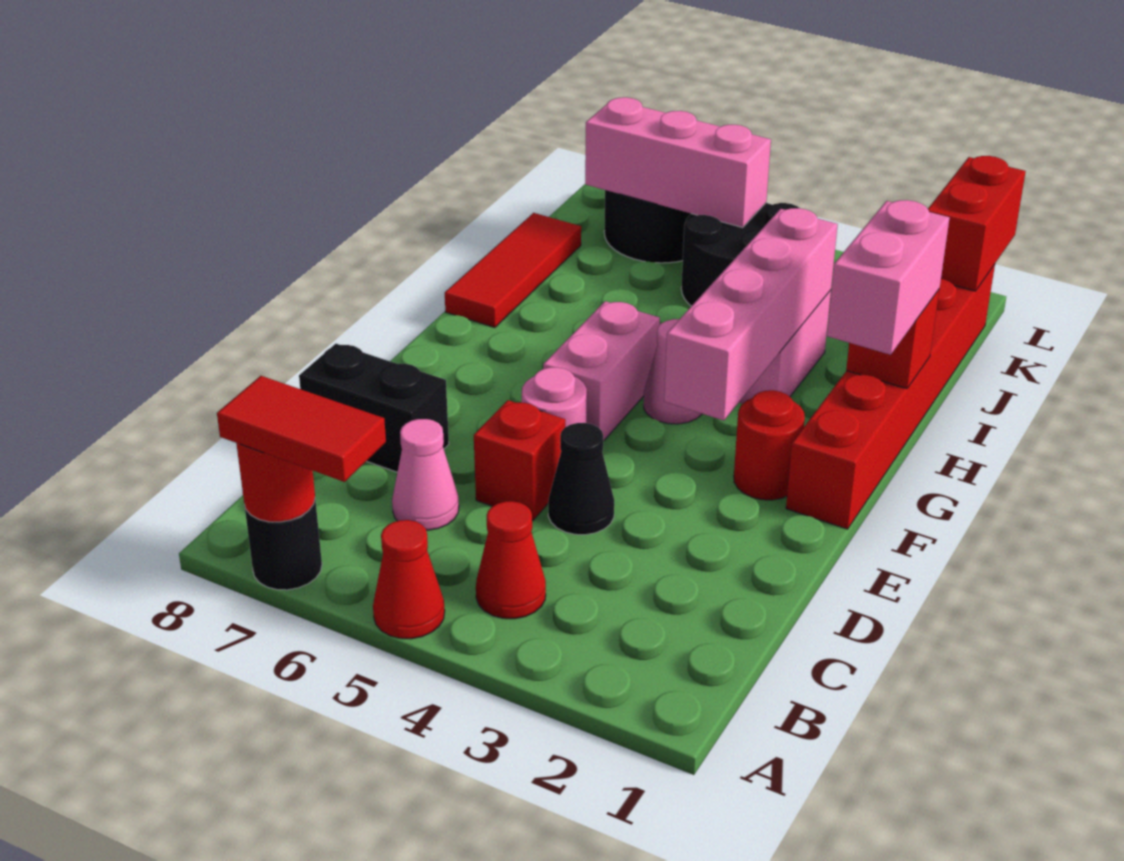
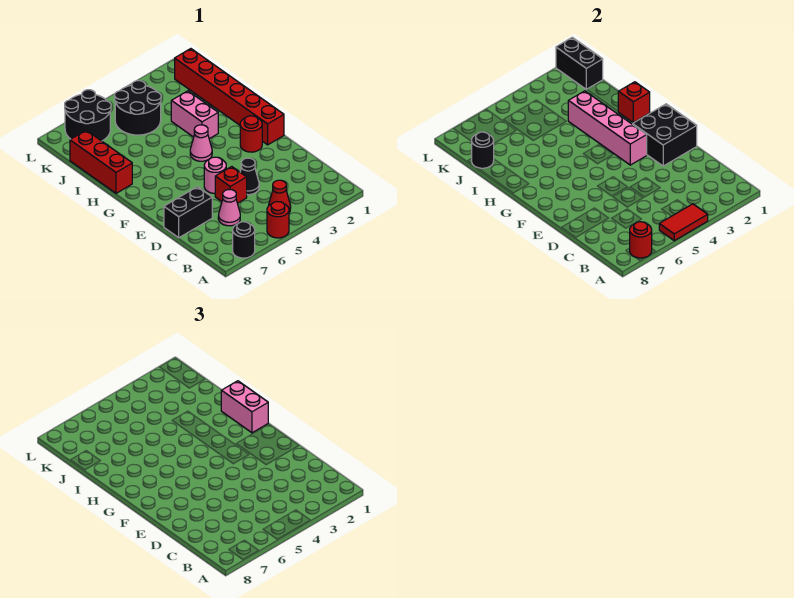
red 1x1 cone [373,520,445,639] -> red 1x1 round brick [267,202,289,238]
red 1x2 tile [217,376,386,482] -> red 1x2 tile moved to [659,204,708,241]
none -> black 2x2 brick [633,104,697,166]
pink 1x2 brick [543,301,660,441] -> none
red 1x3 tile [445,213,581,328] -> red 1x3 brick [70,130,132,193]
none -> black 1x1 round brick [472,132,494,168]
red 1x2 brick [928,156,1026,291] -> black 1x2 brick [556,37,603,89]
pink 1x3 brick [585,97,771,227] -> none

